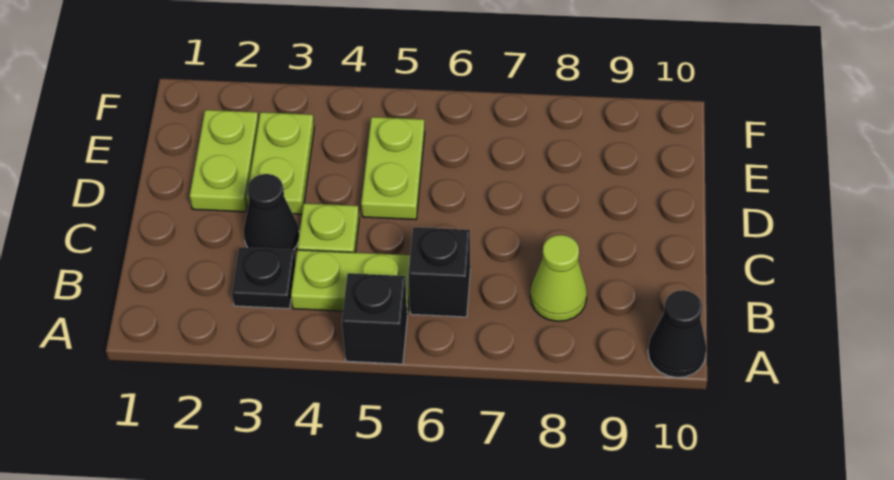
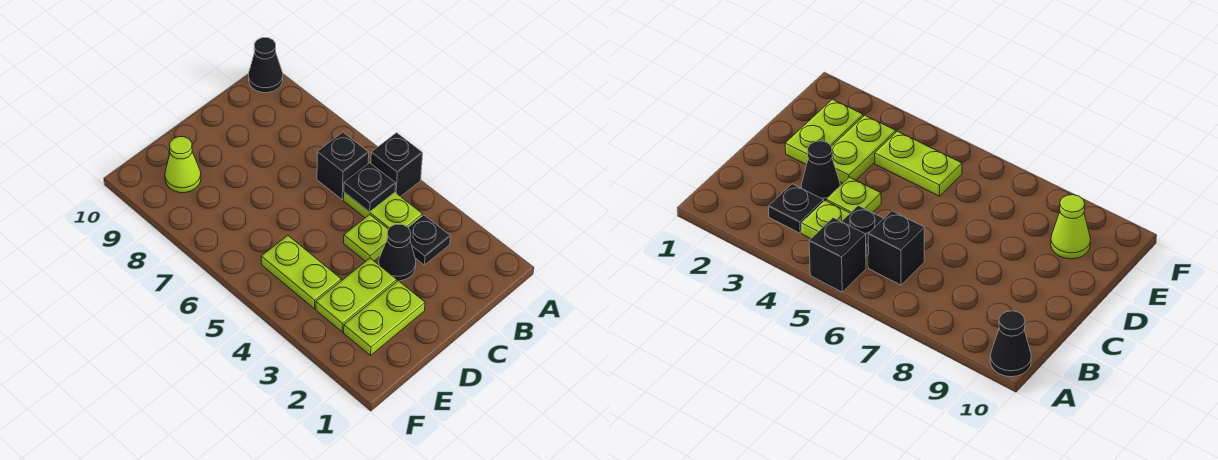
none -> black 1x1 plate [344,163,396,212]
lime 1x1 cone [530,235,587,321] -> lime 1x1 cone moved to [165,137,201,193]
lime 1x2 plate [361,117,425,220] -> lime 1x2 plate turned to [261,236,341,309]

